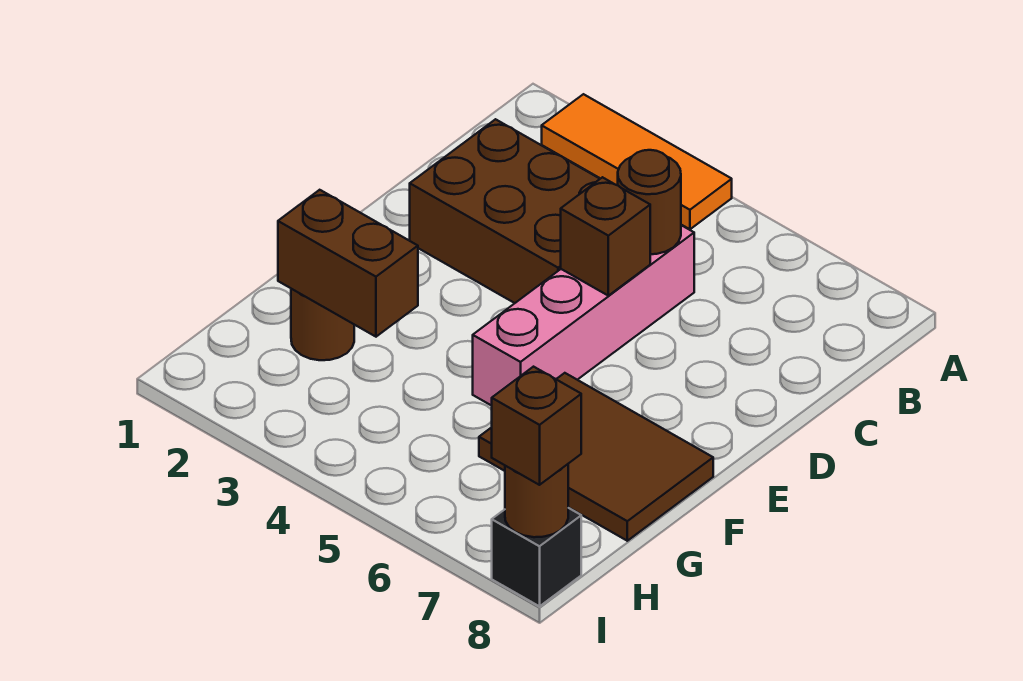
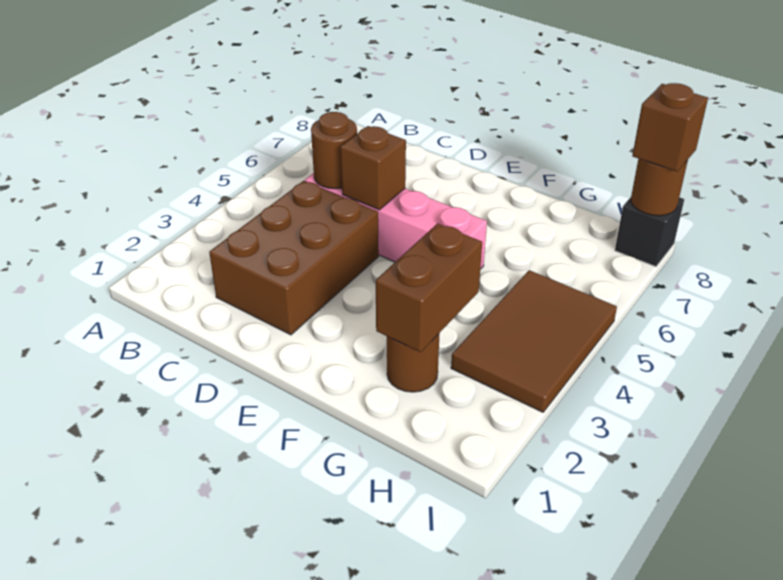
orange 1x3 tile [542,94,732,229] -> none
brown 2x3 tile [479,373,713,541] -> brown 2x3 tile moved to [451,270,617,412]

